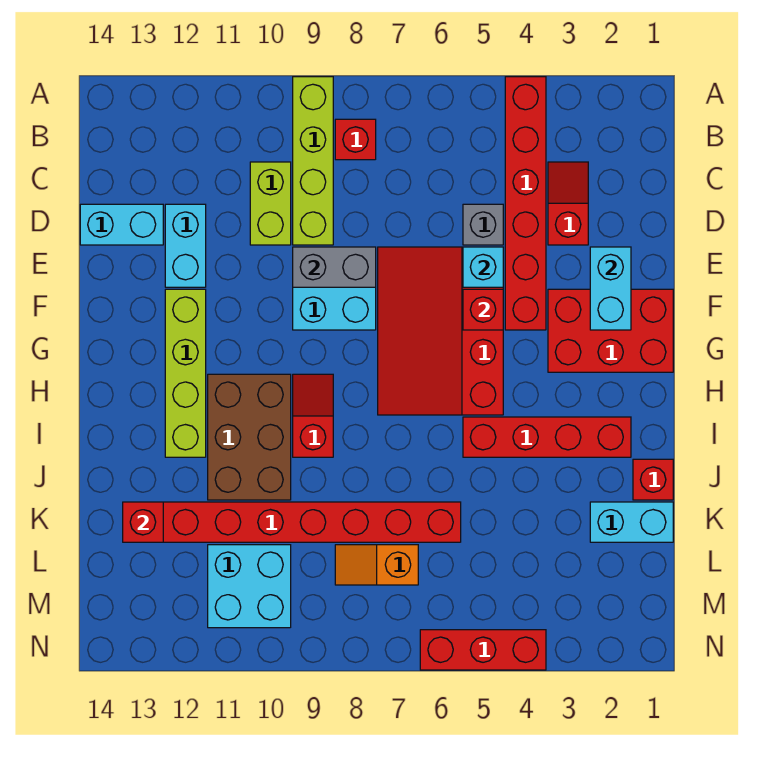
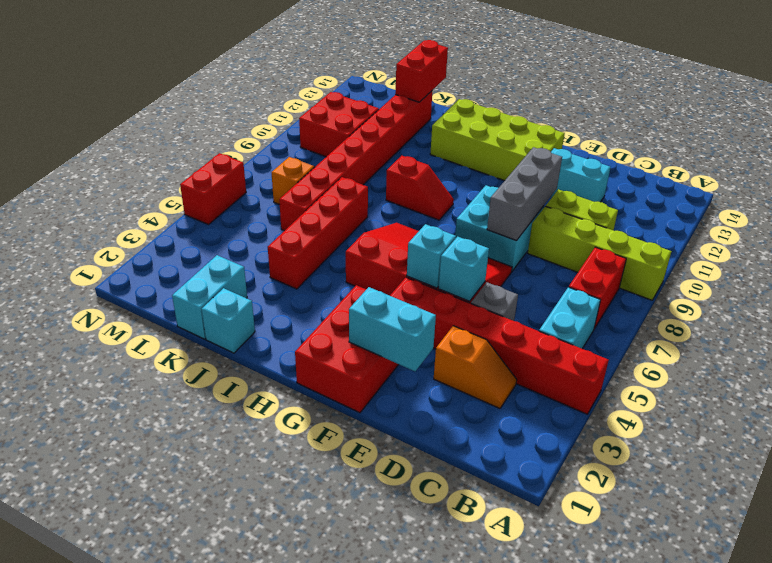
red 1x1 brick [335,119,376,160] -> red 1x2 brick [569,247,626,329]
red 1x2 slope [548,162,588,245] -> orange 1x2 slope [434,326,517,408]
cyan 1x2 brick [80,204,163,245] -> cyan 1x2 brick moved to [539,287,600,349]
grey 1x2 brick [293,247,376,287] -> grey 1x3 brick [487,147,562,241]
red 1x1 brick [463,289,503,330] -> cyan 1x1 brick [407,224,456,288]
lime 1x4 brick [165,289,206,457] -> lime 2x4 brick [430,99,565,181]
brown 2x3 brick [208,374,291,500] -> none
red 1x4 brick [463,417,631,457] -> red 1x4 brick moved to [268,177,368,289]
red 1x1 brick [633,459,673,500] -> cyan 1x1 brick [202,288,255,353]
red 1x1 brick [123,502,163,542] -> red 1x2 brick [395,40,448,102]
cyan 2x2 brick [208,545,291,628] -> red 2x2 brick [299,92,379,157]
red 1x3 brick [420,630,546,670] -> red 1x2 brick [180,153,246,225]

